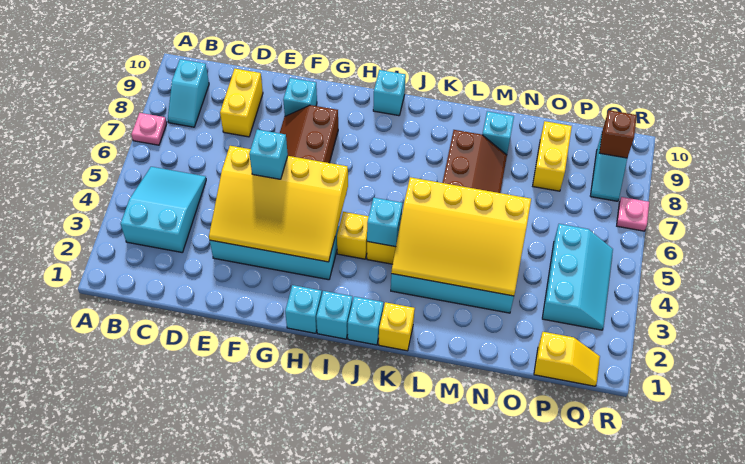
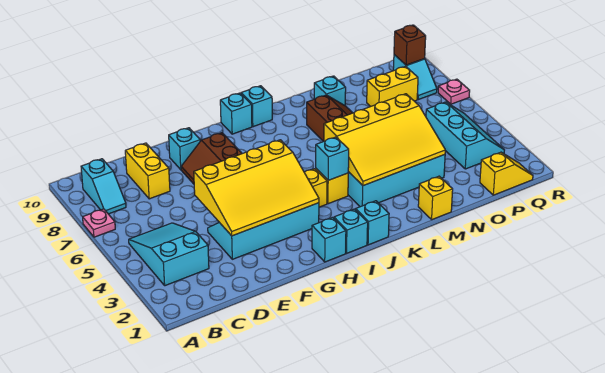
cyan 1x1 brick [249,130,288,179] -> cyan 1x1 brick moved to [241,86,272,127]
yellow 1x1 brick [379,302,415,351] -> yellow 1x1 brick moved to [418,176,453,220]
yellow 1x2 brick [533,121,572,191] -> yellow 1x2 brick turned to [367,66,418,107]

